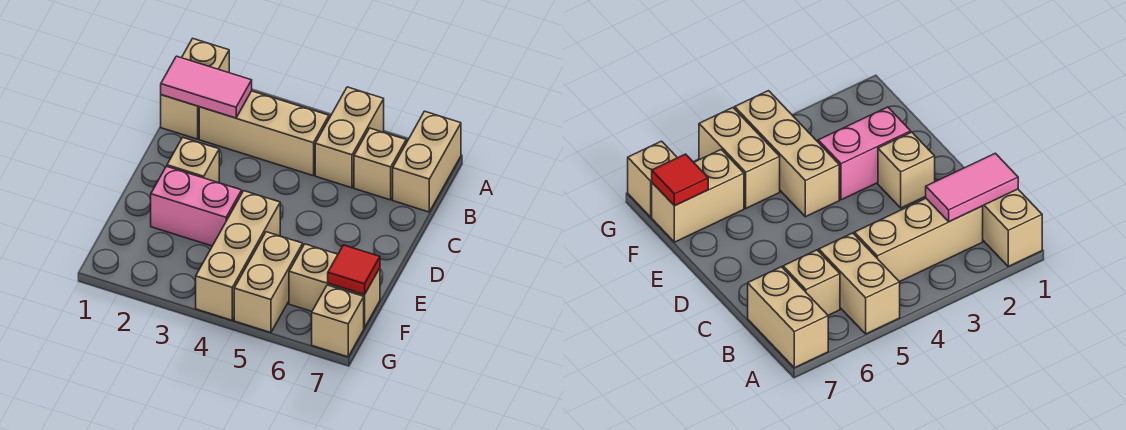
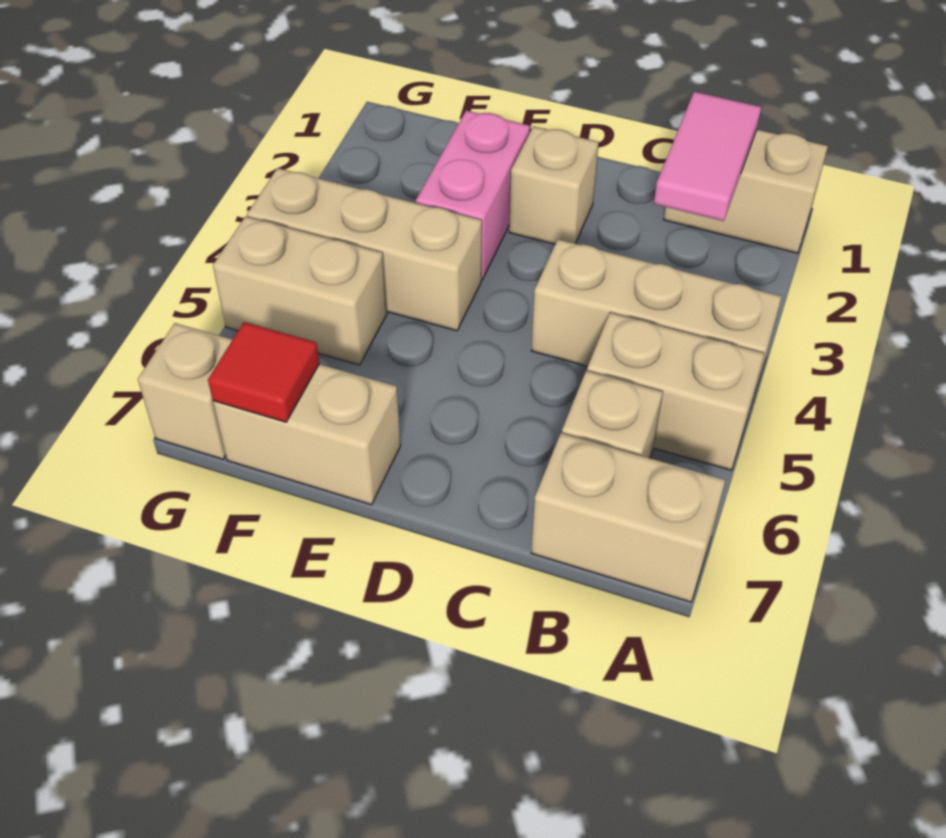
tan 1x3 brick [199,91,329,176] -> tan 1x3 brick turned to [531,239,782,405]
tan 1x2 brick [289,244,380,328] -> tan 1x2 brick turned to [213,364,401,505]

